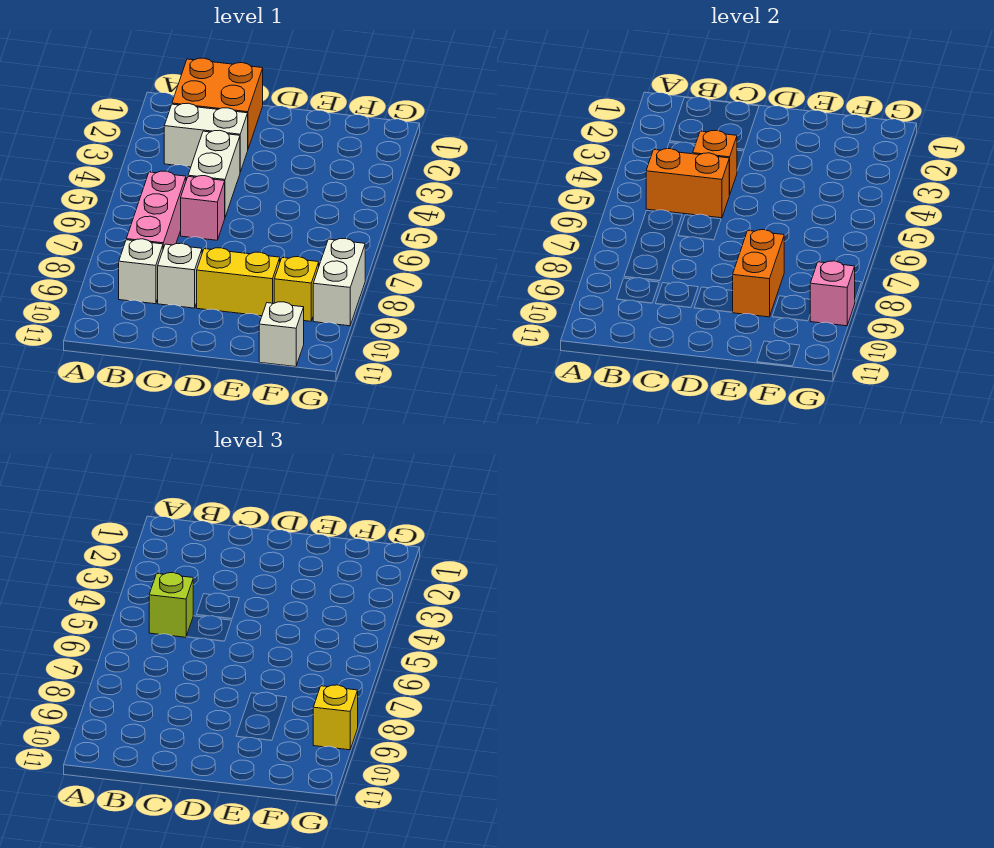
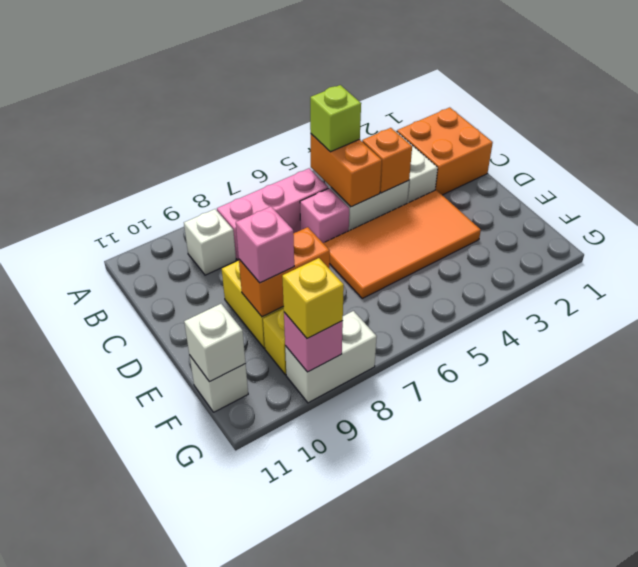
white 1x1 brick [158,243,202,308] -> white 1x1 brick moved to [184,304,246,382]
none -> orange 2x4 tile [323,190,481,298]
none -> pink 1x1 brick [236,207,294,283]

